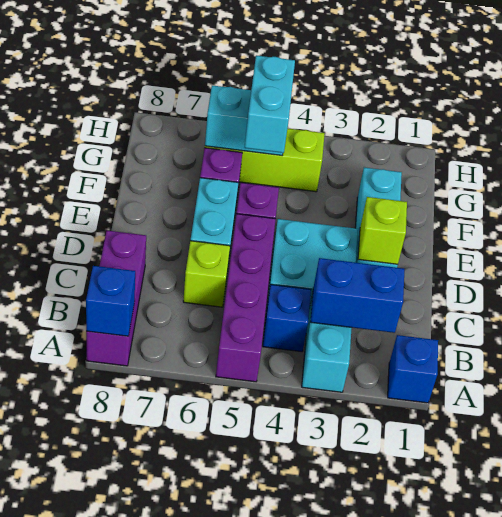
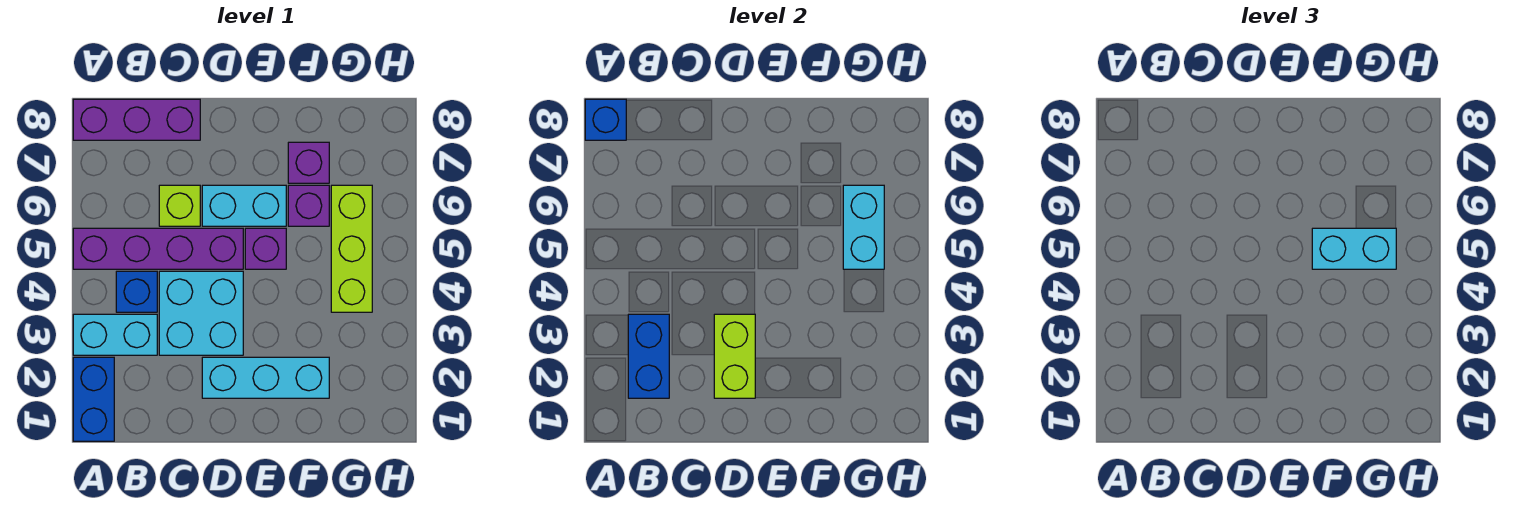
blue 1x1 brick [388,335,438,403] -> blue 1x2 brick [73,357,114,441]
lime 1x1 brick [358,197,407,265] -> lime 1x2 brick [714,314,755,398]
none -> purple 1x1 brick [288,142,329,183]

